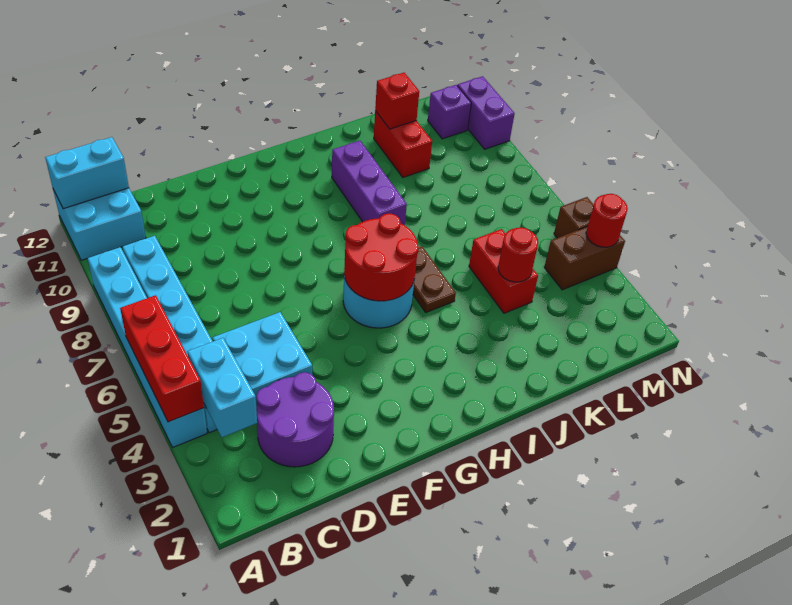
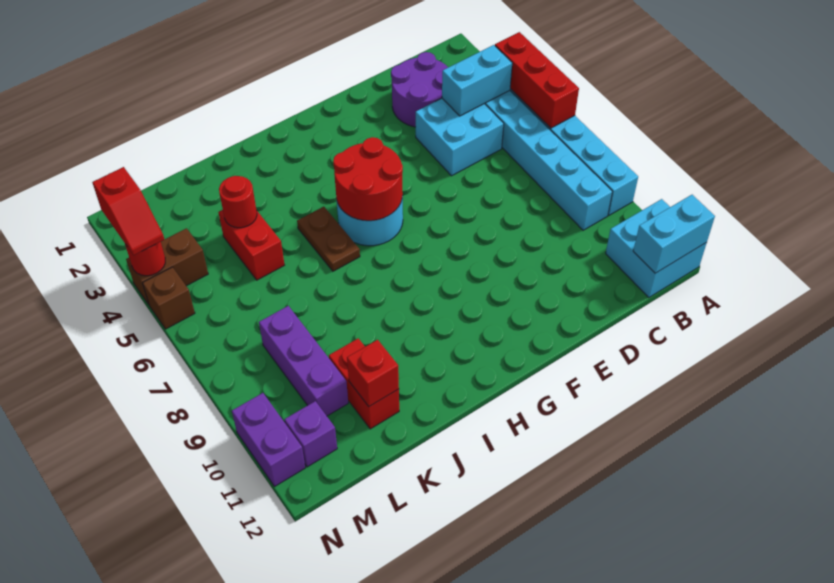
cyan 1x2 brick [188,338,257,437] -> cyan 1x2 brick turned to [442,45,512,116]
purple 1x3 brick [332,141,407,225] -> purple 1x3 brick moved to [259,306,348,416]
none -> red 1x2 slope [92,167,165,255]

